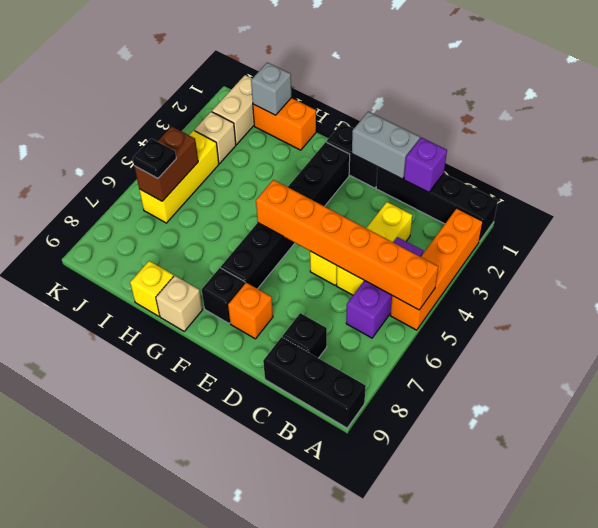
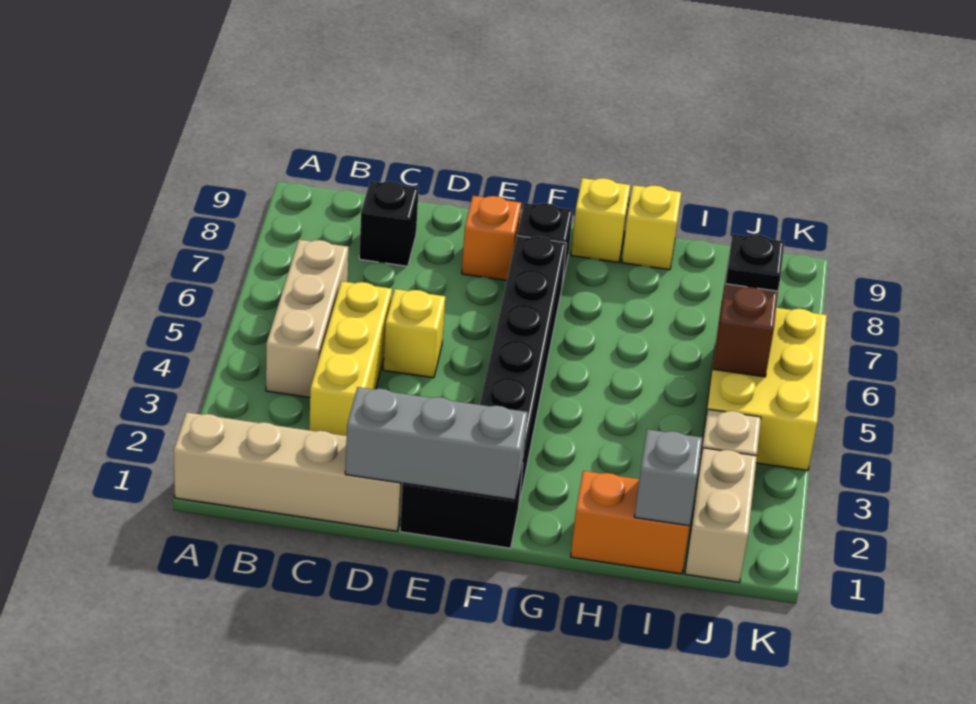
black 1x4 brick [376,167,498,242] -> tan 1x4 brick [174,412,403,531]
orange 1x4 brick [390,208,483,330] -> none
orange 1x6 brick [256,180,438,310] -> none
black 1x3 brick [263,337,366,428] -> none
purple 1x3 brick [346,237,423,338] -> tan 1x3 brick [266,240,348,398]
purple 1x1 brick [404,137,447,192] -> none
grey 1x2 brick [352,112,420,179] -> grey 1x3 brick [345,387,528,500]
tan 1x1 brick [156,276,203,331] -> yellow 1x1 brick [571,178,630,262]
yellow 1x3 brick [139,131,219,223] -> yellow 2x3 brick [702,308,827,471]

